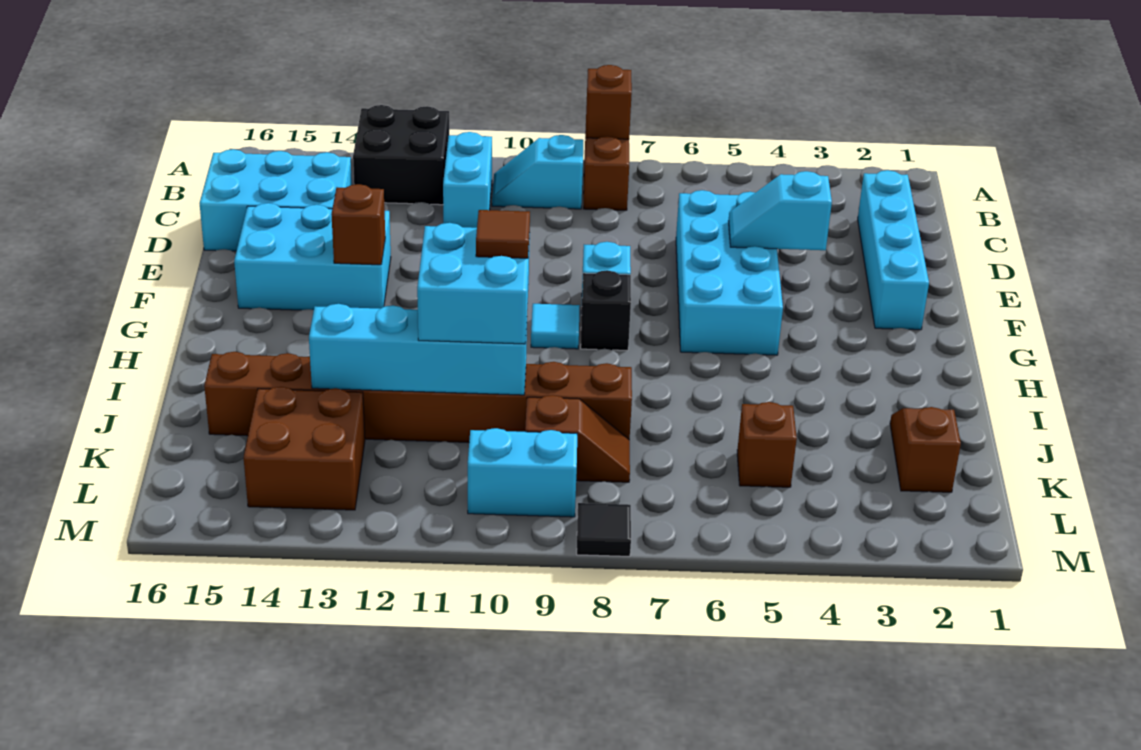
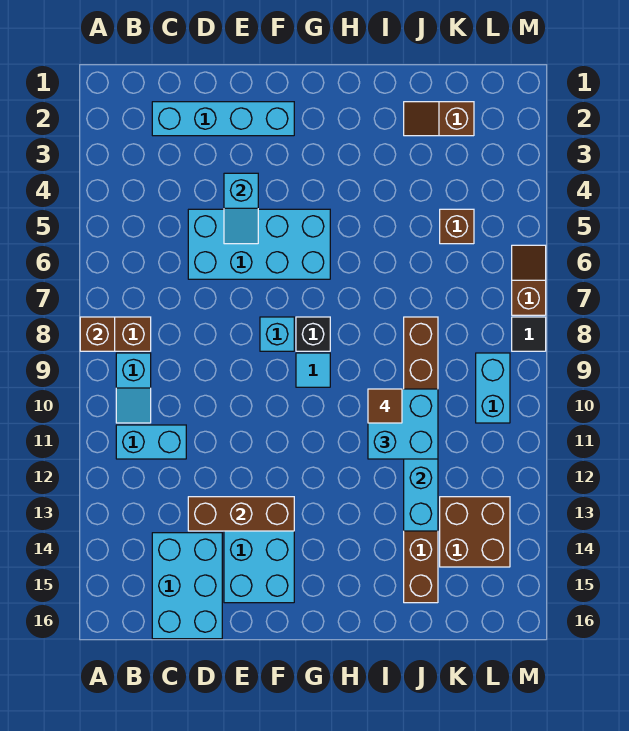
black 2x2 brick [353,105,449,205] -> none
brown 1x1 brick [331,184,385,265] -> brown 1x3 brick [188,497,294,531]
brown 1x2 slope [525,395,630,482] -> brown 1x2 slope moved to [512,245,546,315]

